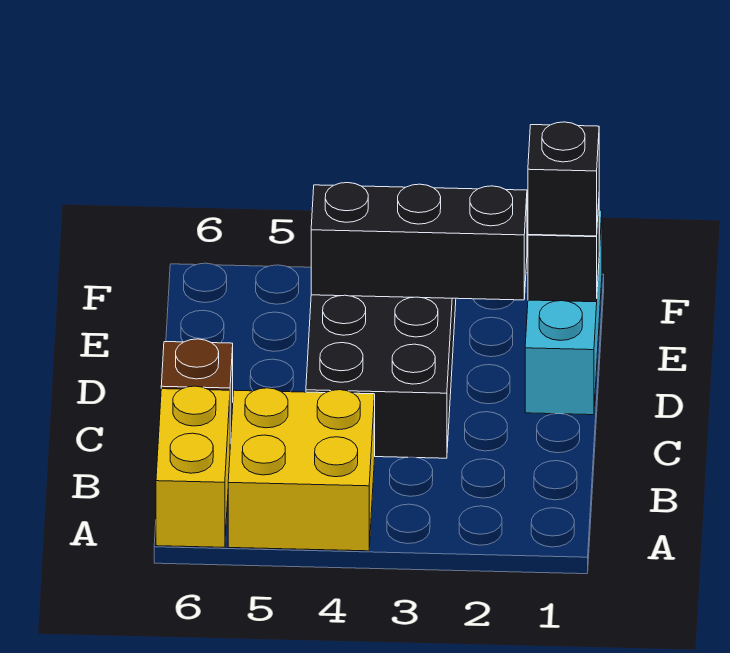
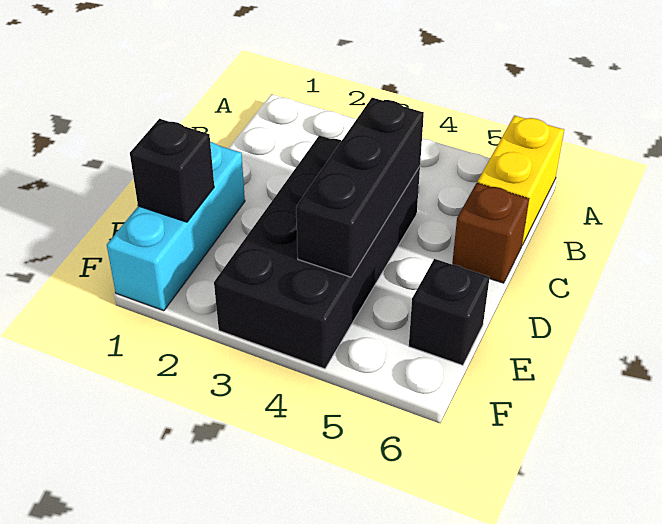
yellow 2x2 brick [228,388,375,551] -> none
black 1x1 brick [528,122,599,236] -> black 1x1 brick moved to [409,259,490,365]
black 1x3 brick [311,183,527,300] -> black 1x3 brick turned to [296,98,424,277]

